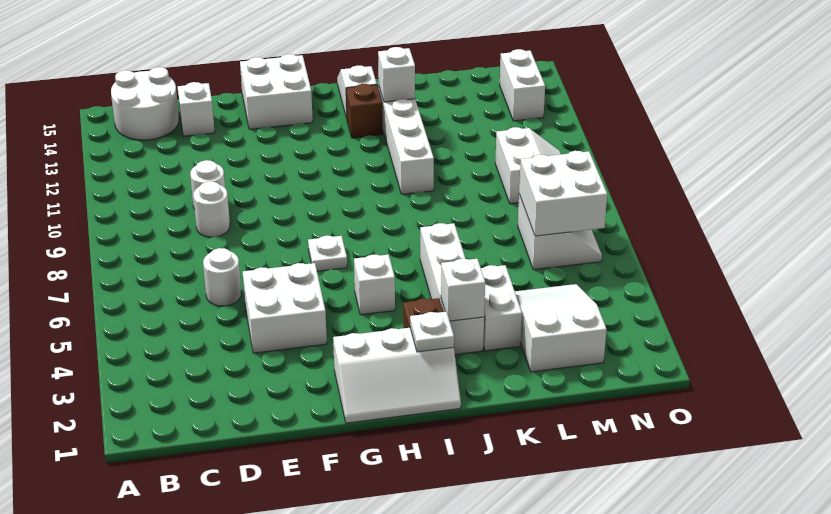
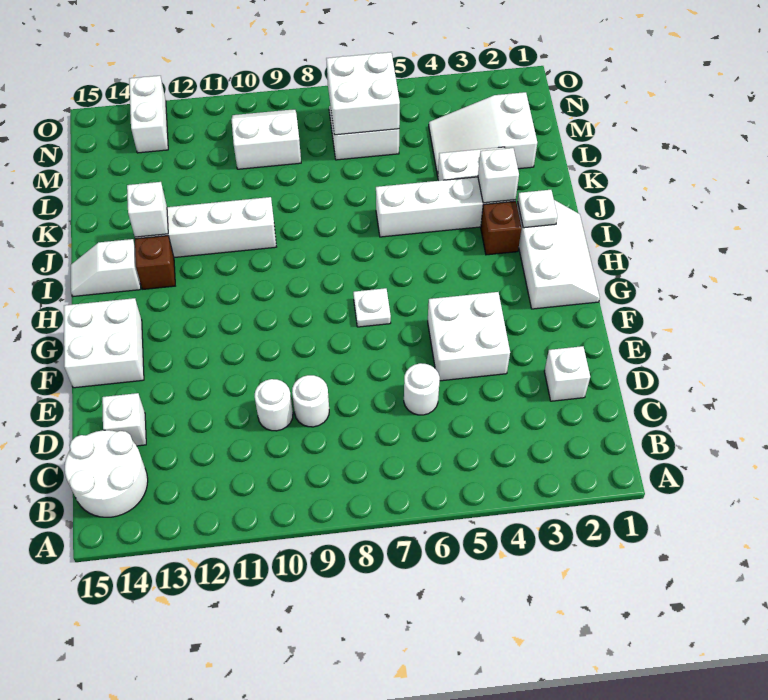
white 1x1 brick [354,255,395,315] -> white 1x1 brick moved to [544,346,590,401]
white 1x2 brick [500,49,545,121] -> white 1x2 brick turned to [129,76,168,153]

